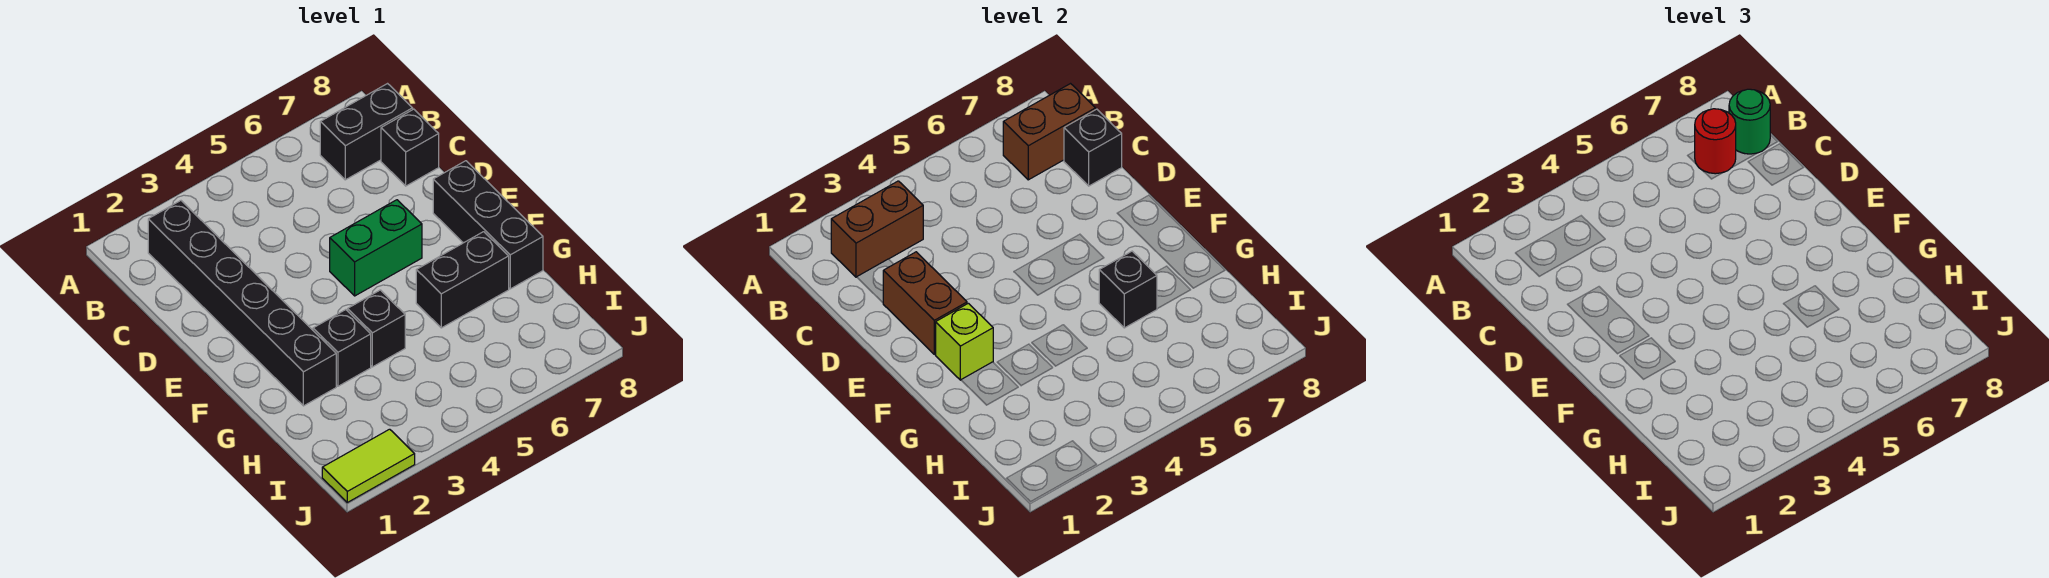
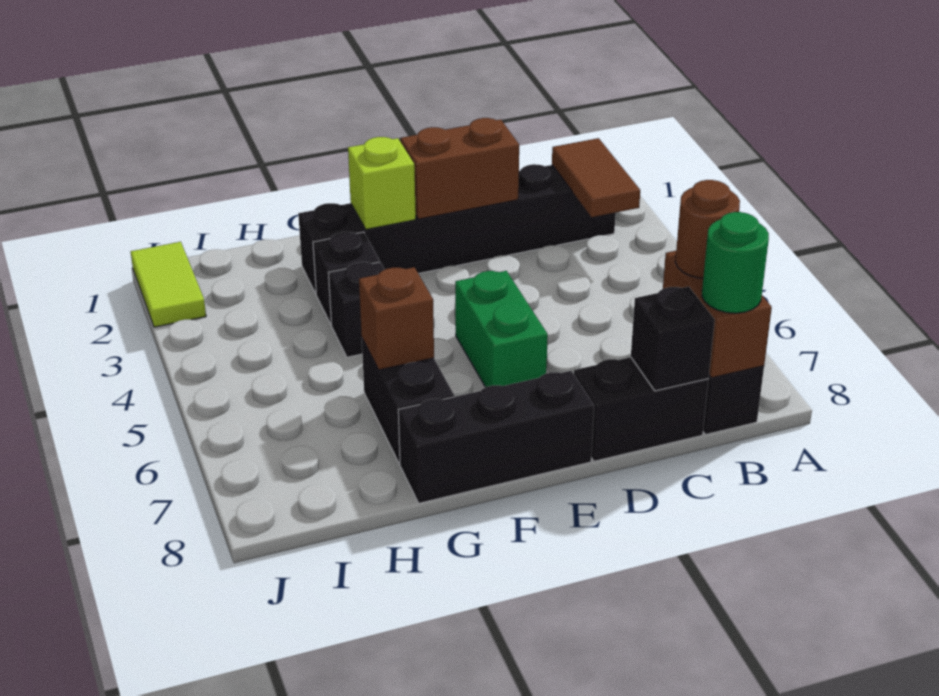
brown 1x2 brick [831,181,923,277] -> brown 1x2 tile [552,138,640,217]
red 1x1 round brick [1695,109,1736,174] -> brown 1x1 round brick [675,180,740,278]
black 1x1 brick [381,109,439,186] -> black 1x2 brick [574,357,708,461]
black 1x1 brick [1099,251,1157,328] -> brown 1x1 brick [359,267,434,370]

